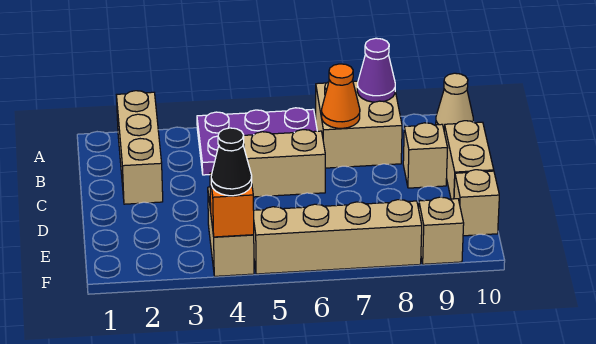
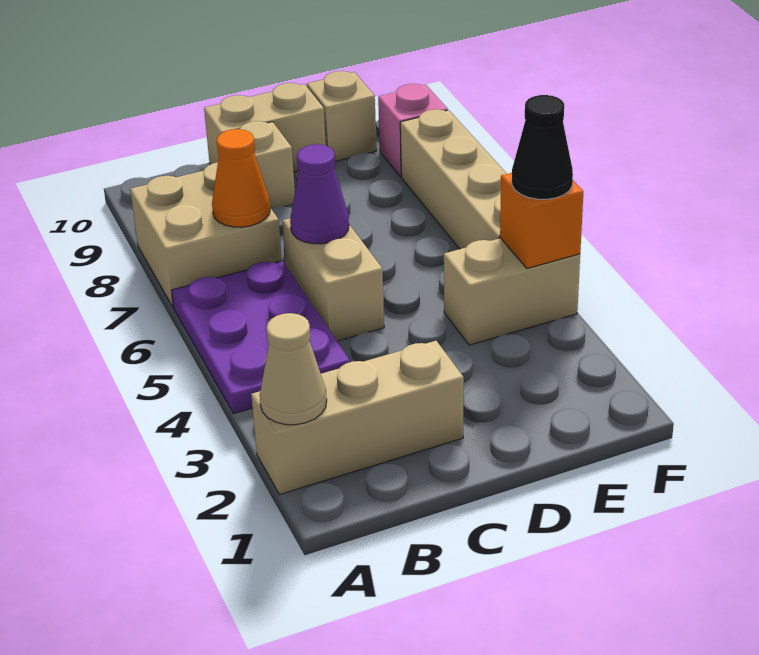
purple 1x1 cone [357,38,395,102] -> purple 1x1 cone moved to [290,144,349,244]
tan 1x1 cone [436,73,473,128] -> tan 1x1 cone moved to [260,313,327,425]
tan 1x1 brick [419,197,464,264] -> pink 1x1 brick [378,84,448,177]

